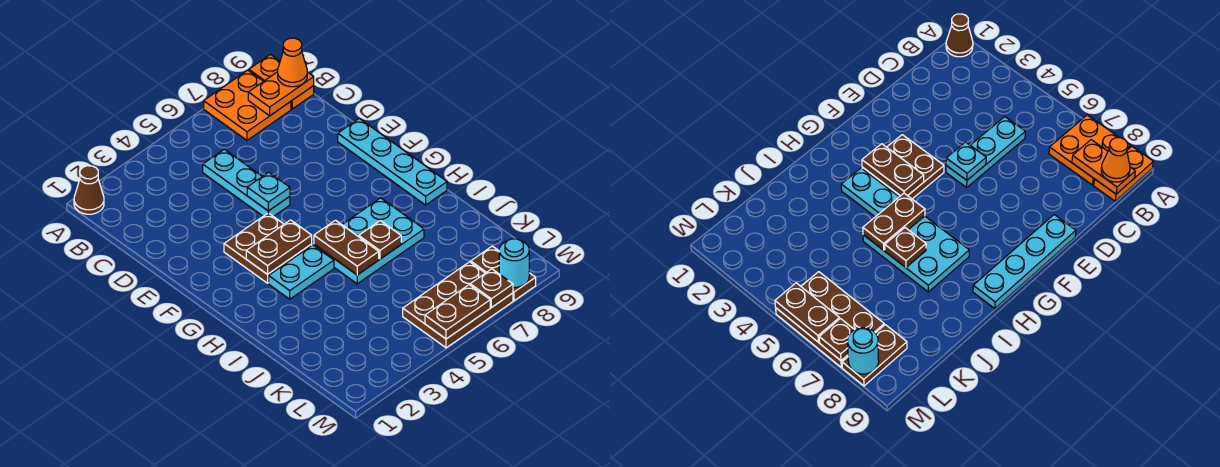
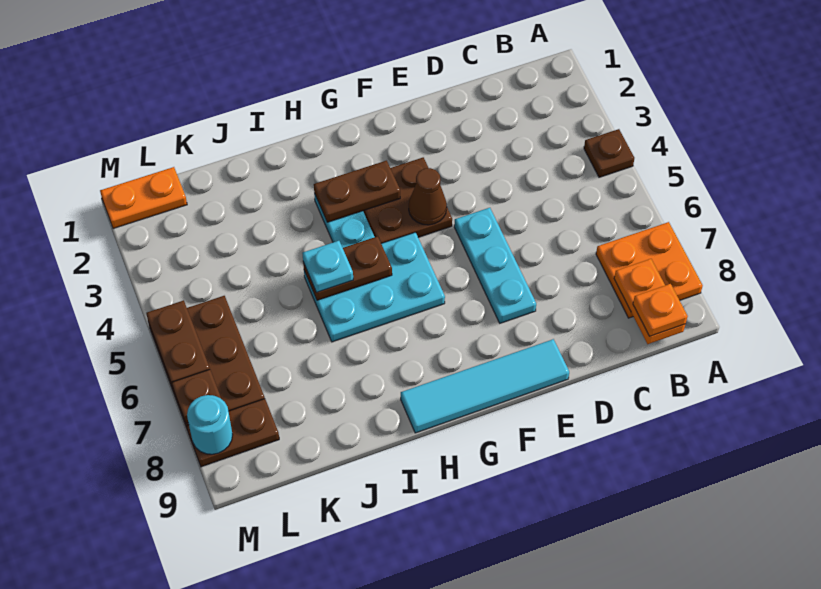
brown 1x1 cone [74,166,104,214] -> brown 1x1 cone moved to [409,168,447,225]
orange 1x2 plate [249,55,314,109] -> orange 1x2 plate moved to [100,167,187,229]
orange 1x1 cone [278,38,307,87] -> orange 1x1 plate [633,284,688,336]
cyan 1x3 plate [203,149,290,216] -> cyan 1x3 plate turned to [454,208,536,323]
cyan 1x1 plate [247,172,290,211] -> cyan 1x1 plate moved to [302,241,353,292]
cyan 1x4 plate [338,118,447,205] -> cyan 1x4 tile [401,339,569,433]
brown 1x2 plate [246,220,312,274] -> brown 1x2 plate turned to [314,161,400,222]
cyan 2x3 plate [314,198,424,284] -> cyan 2x3 plate turned to [304,232,445,342]
brown 1x1 plate [359,221,401,259] -> brown 1x1 plate moved to [584,129,634,177]

